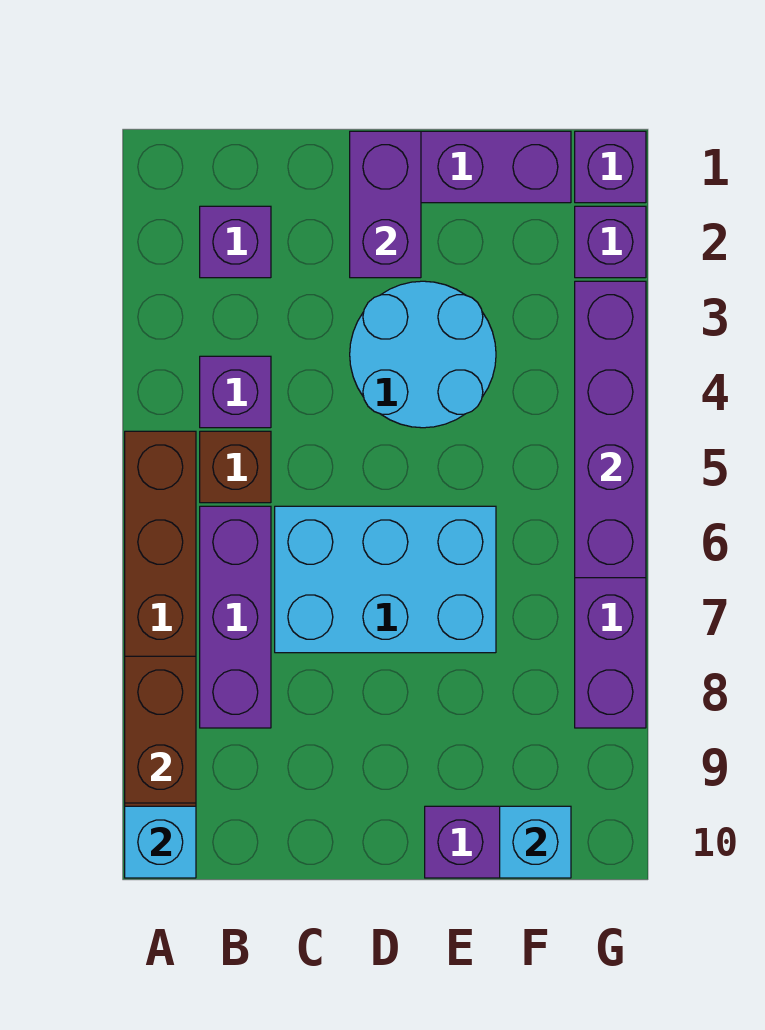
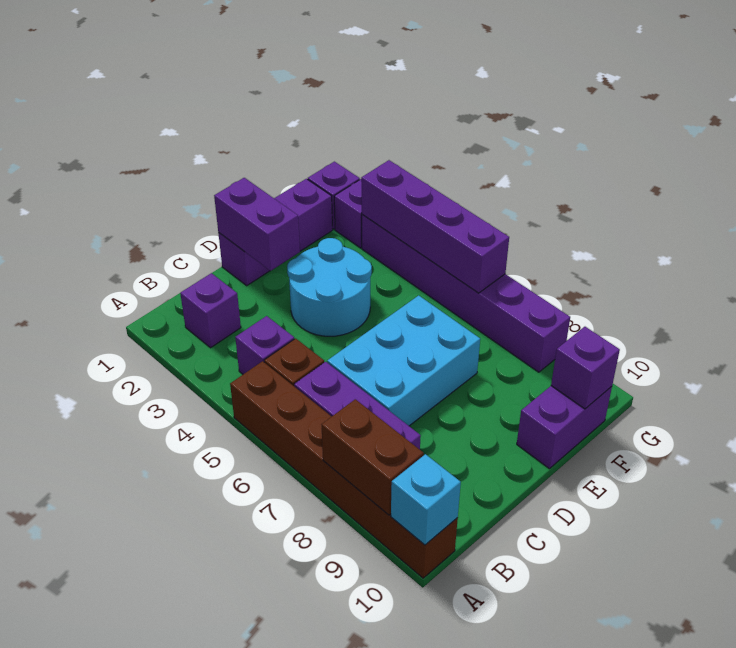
cyan 1x1 brick [500,806,571,878] -> purple 1x1 brick [551,327,620,409]

